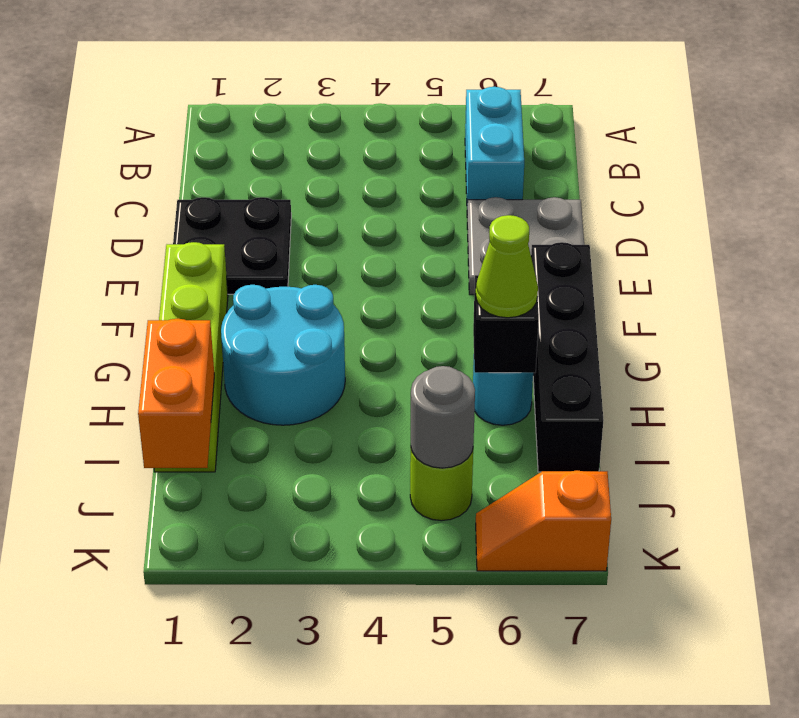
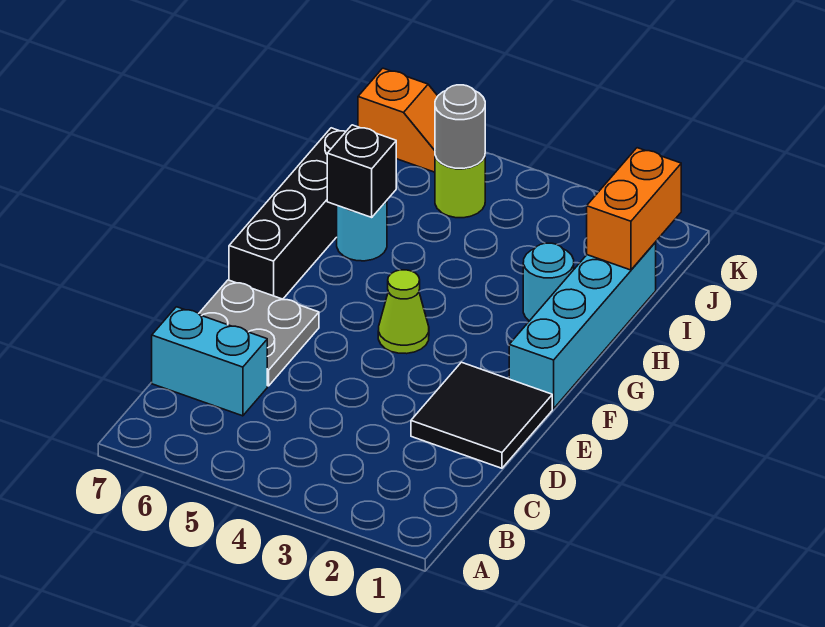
cyan 1x2 brick [465,87,524,202] -> cyan 1x2 brick turned to [152,307,267,416]
black 2x2 plate [173,197,291,294] -> black 2x2 tile [411,362,552,468]
lime 1x4 brick [154,242,228,472] -> cyan 1x4 brick [509,243,656,409]
cyan 2x2 round brick [221,285,345,425] -> cyan 1x1 round brick [523,243,574,321]
lime 1x1 cone [476,215,538,318] -> lime 1x1 cone moved to [378,270,429,354]

